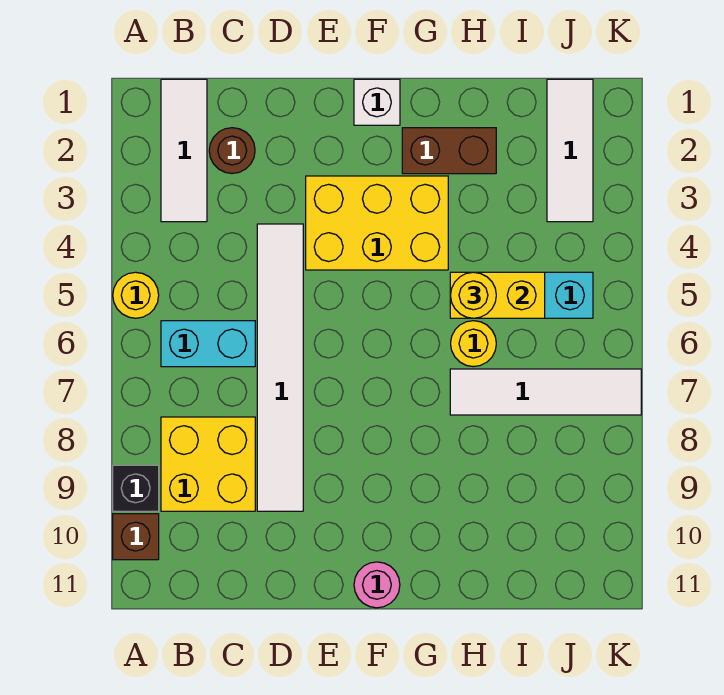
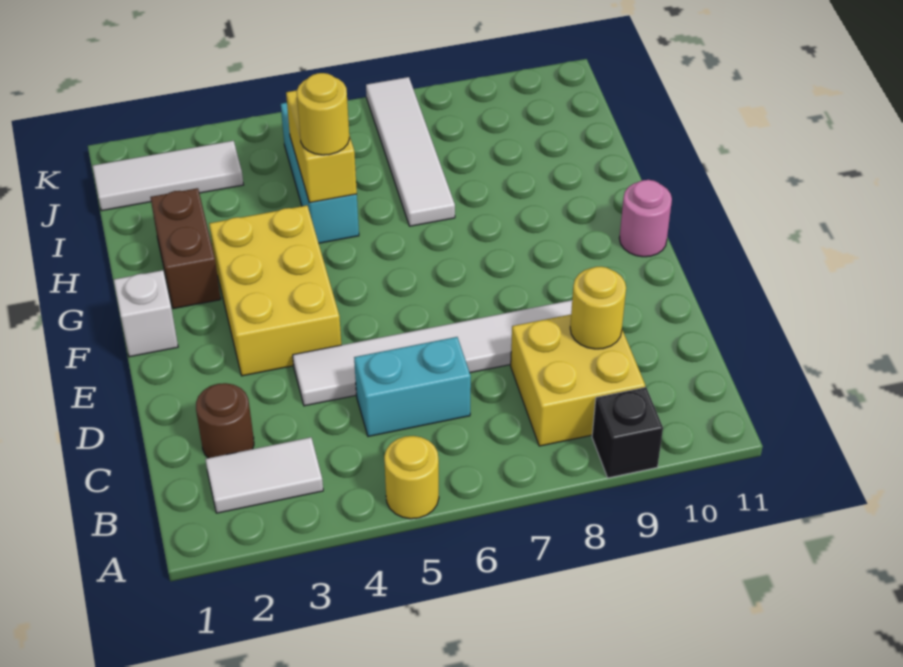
brown 1x1 brick [113,514,159,560] -> none
white 1x3 tile [161,79,207,222] -> white 1x2 tile [205,437,323,513]
cyan 1x2 brick [161,321,255,367] -> cyan 1x2 brick turned to [354,337,471,436]
yellow 1x1 round brick [451,321,496,367] -> yellow 1x1 round brick moved to [570,267,626,349]

